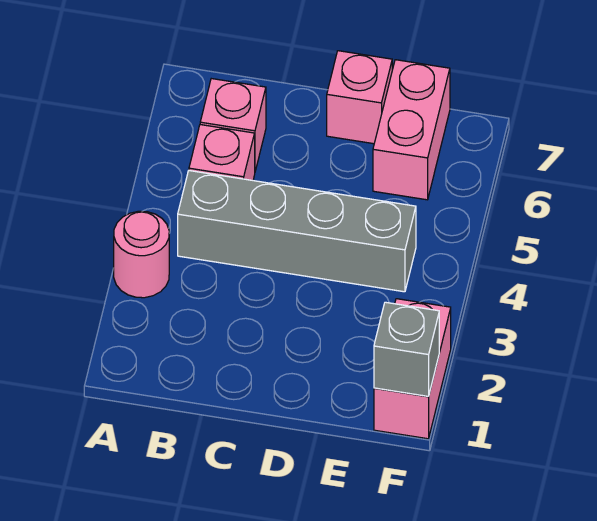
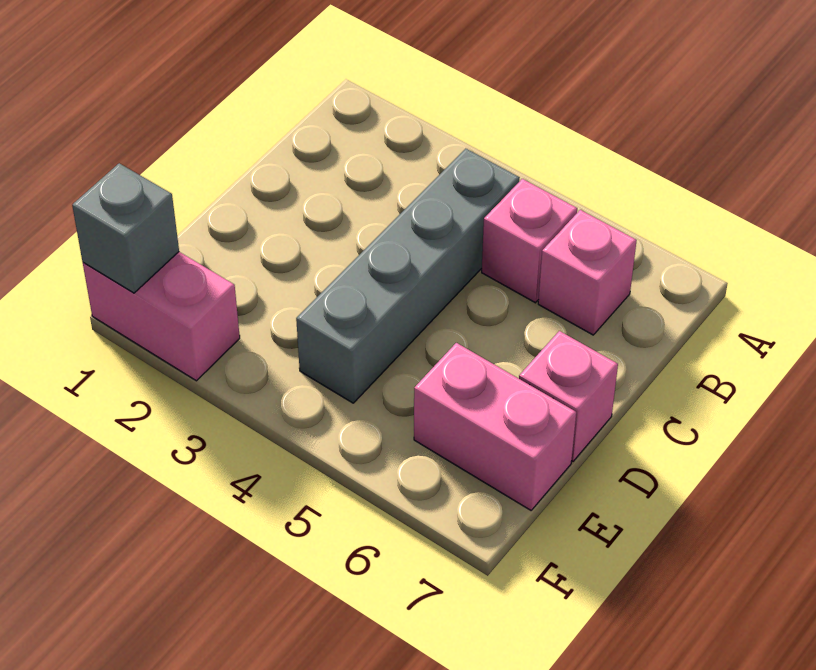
pink 1x1 round brick [114,211,169,298] -> none

